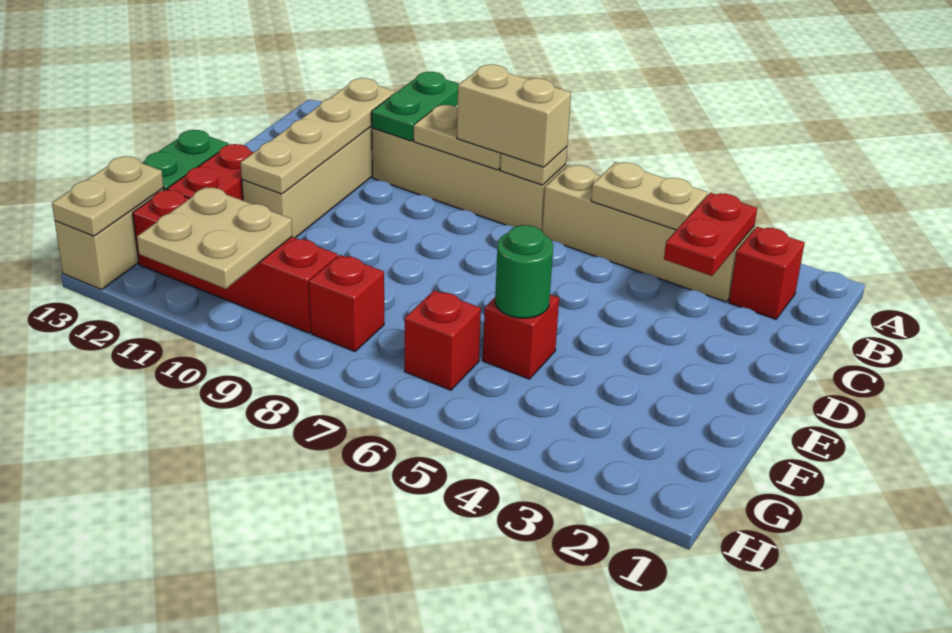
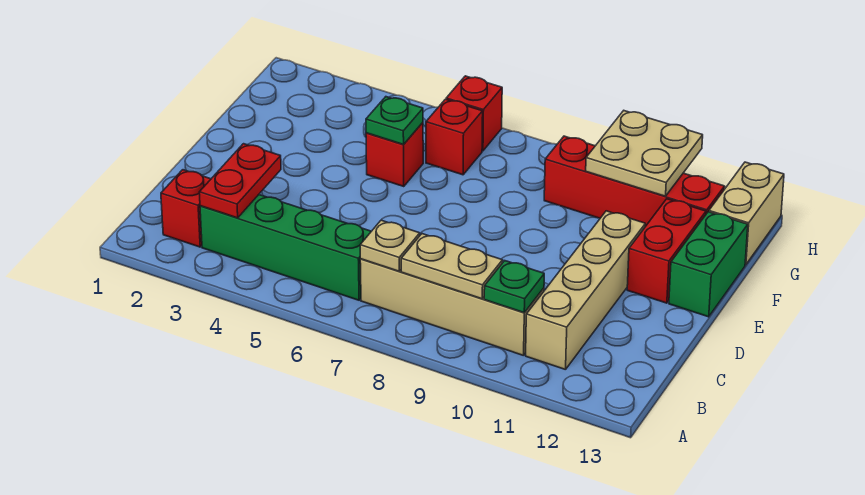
green 1x2 plate [372,72,459,141] -> green 1x1 plate [484,261,544,313]
tan 1x4 brick [542,165,754,302] -> green 1x4 brick [200,195,371,300]
tan 1x2 plate [591,162,708,230] -> none
tan 1x2 brick [457,65,571,167] -> none
tan 1x4 plate [241,78,395,194] -> none
green 1x1 round brick [495,225,553,318] -> green 1x1 plate [366,97,423,145]
red 1x1 brick [309,255,384,352] -> red 1x1 brick moved to [446,76,502,151]
tan 1x2 plate [52,156,164,236] -> none

